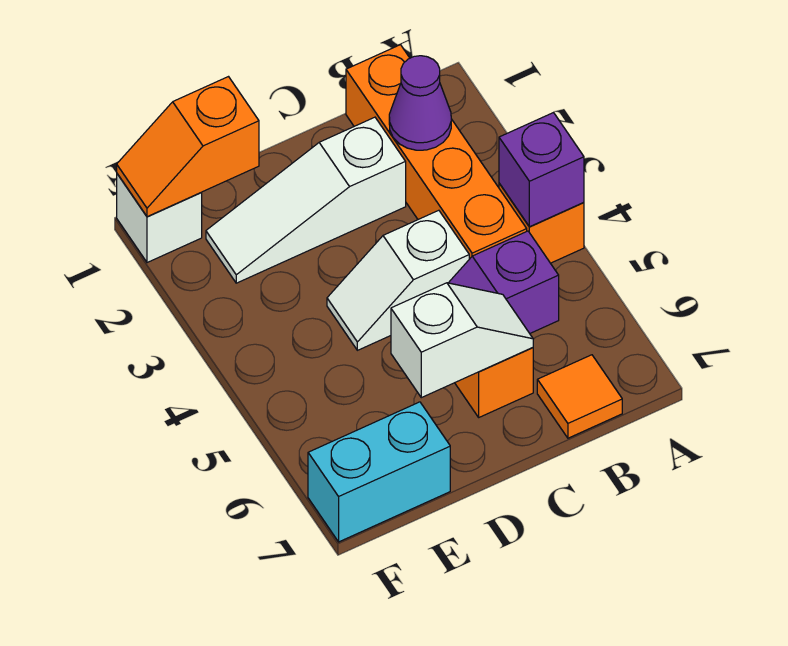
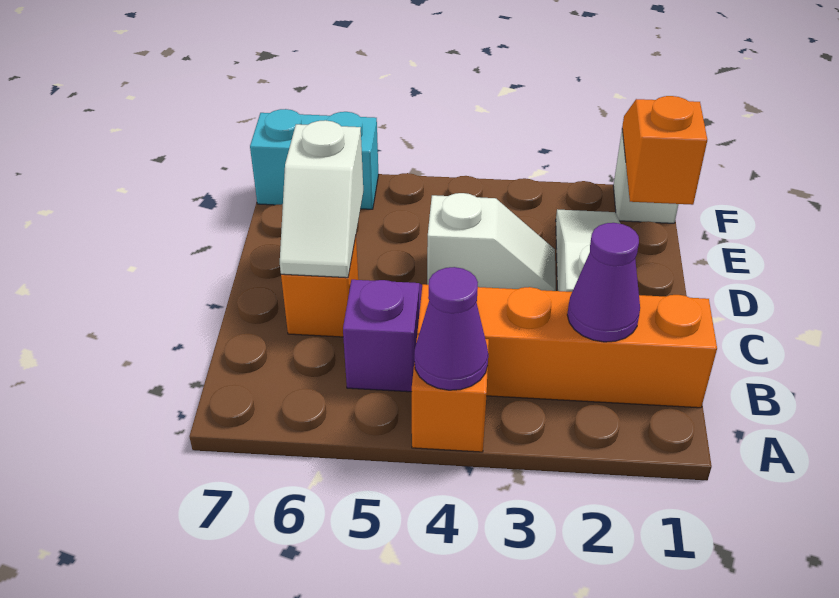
purple 1x1 brick [499,113,584,227] -> purple 1x1 cone [414,267,488,390]
orange 1x1 tile [537,355,622,438] -> none
white 1x2 slope [327,210,469,350] -> white 1x2 slope turned to [427,193,556,291]
cyan 1x2 brick [308,402,450,542] -> cyan 1x2 brick turned to [250,109,379,209]

